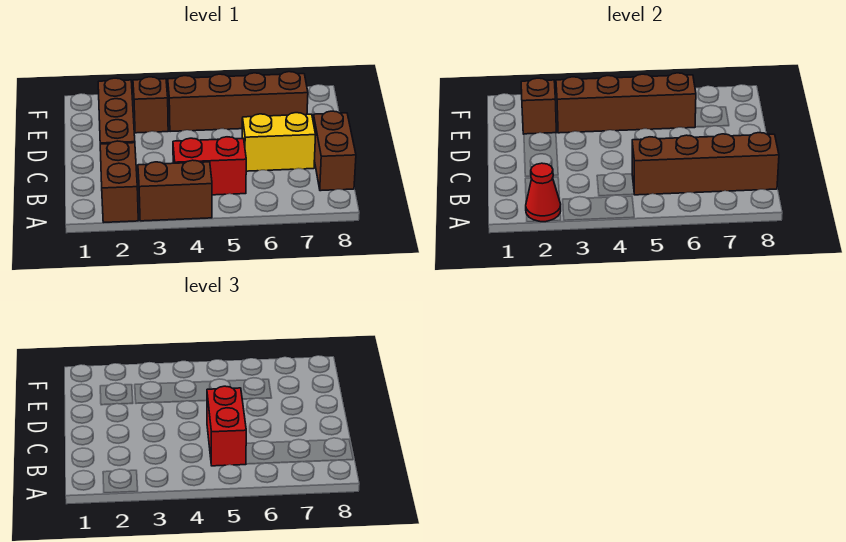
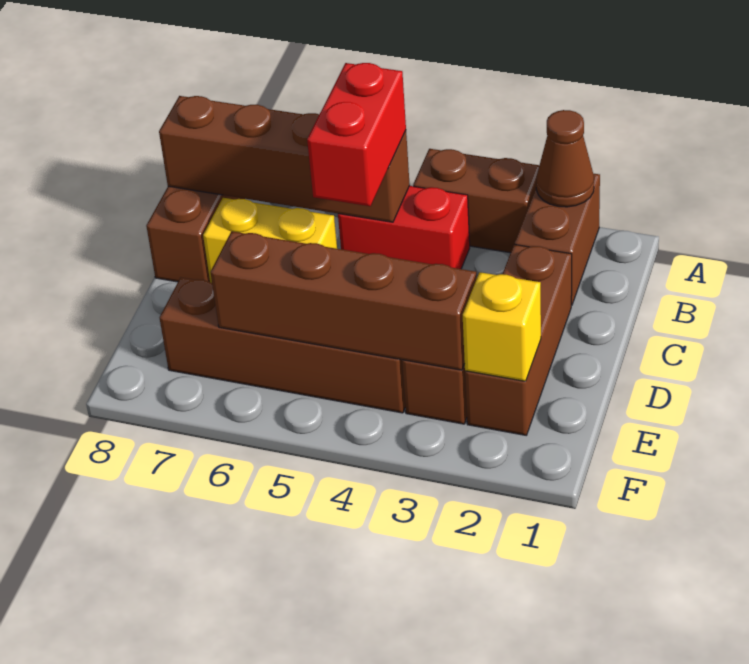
red 1x1 cone [526,163,561,222] -> brown 1x1 cone [536,110,594,207]
brown 1x1 brick [521,78,556,134] -> yellow 1x1 brick [463,272,541,381]

